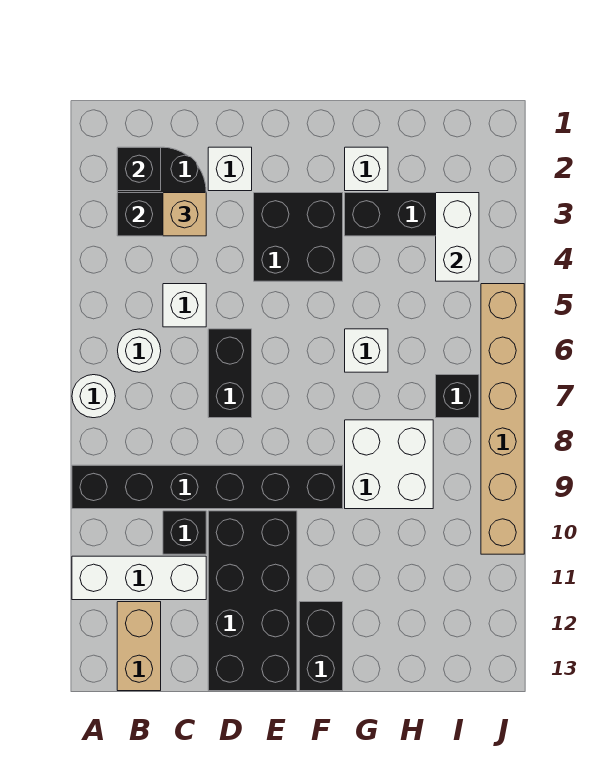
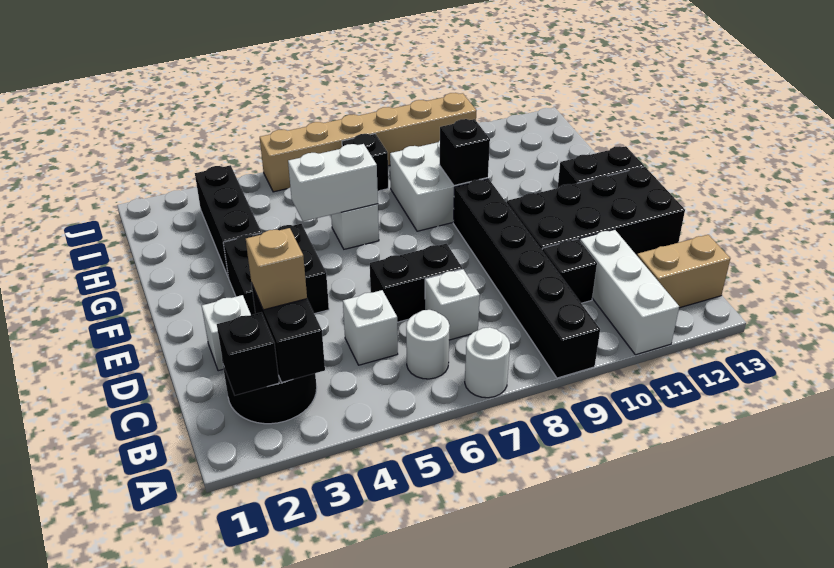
white 1x1 brick [345,147,388,191] -> white 1x1 brick moved to [425,269,480,340]
none -> black 1x1 brick [439,119,490,185]
white 1x2 brick [436,193,479,281] -> white 1x2 brick moved to [288,144,378,221]

